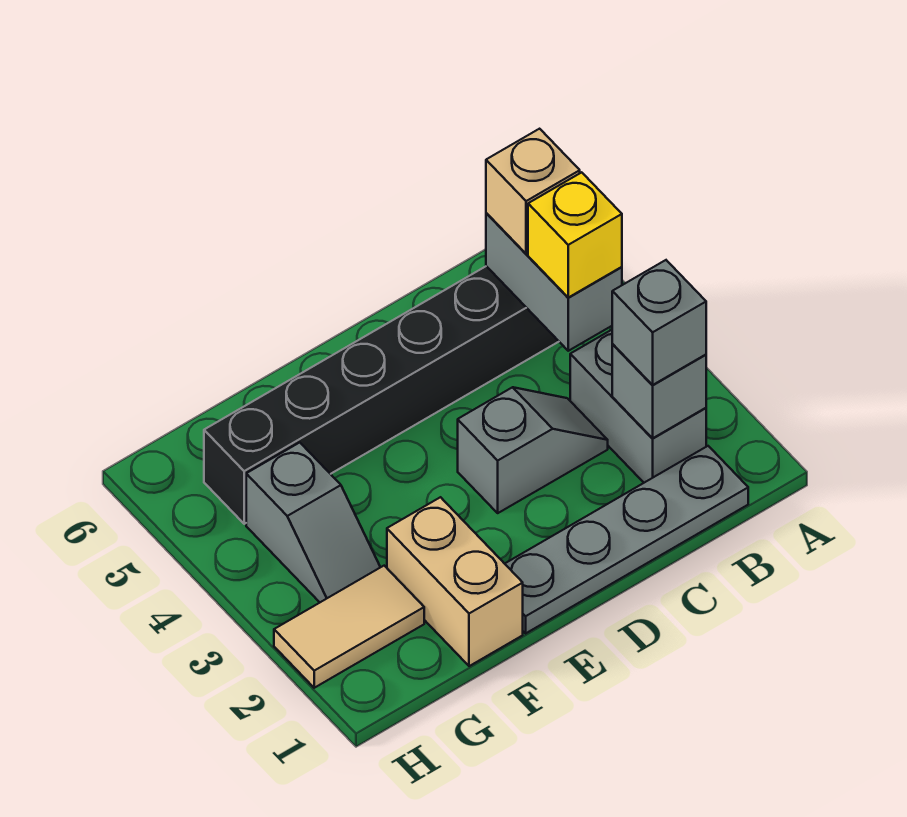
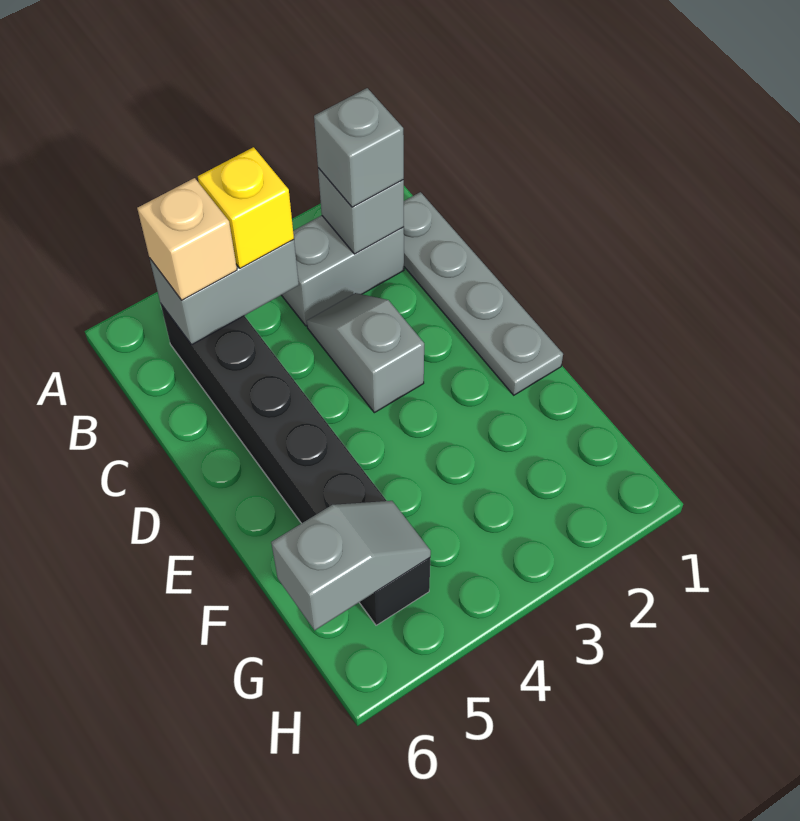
tan 1x2 brick [387,497,523,666] -> none
tan 1x2 tile [274,566,424,688] -> none
grey 1x2 slope [246,443,380,602] -> grey 1x2 slope moved to [271,501,431,630]

